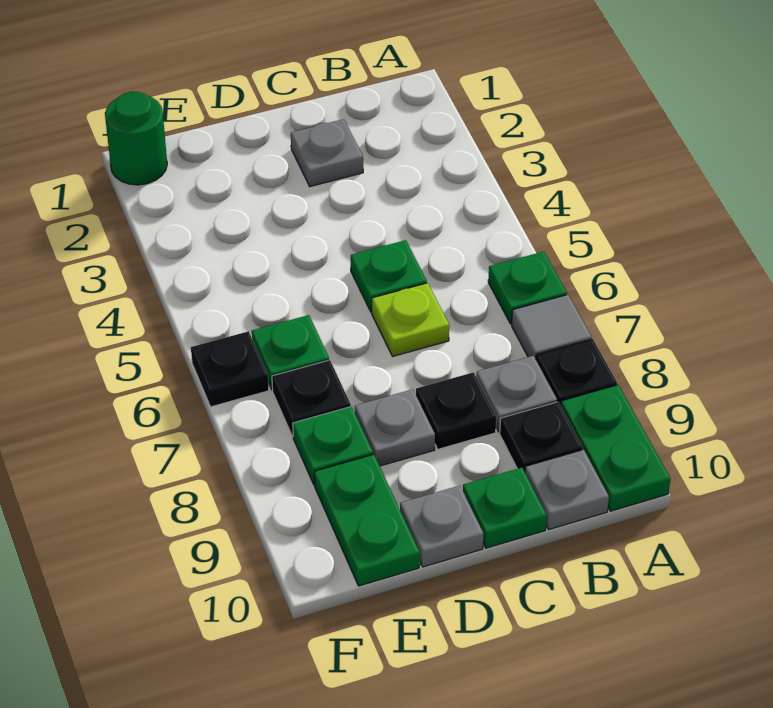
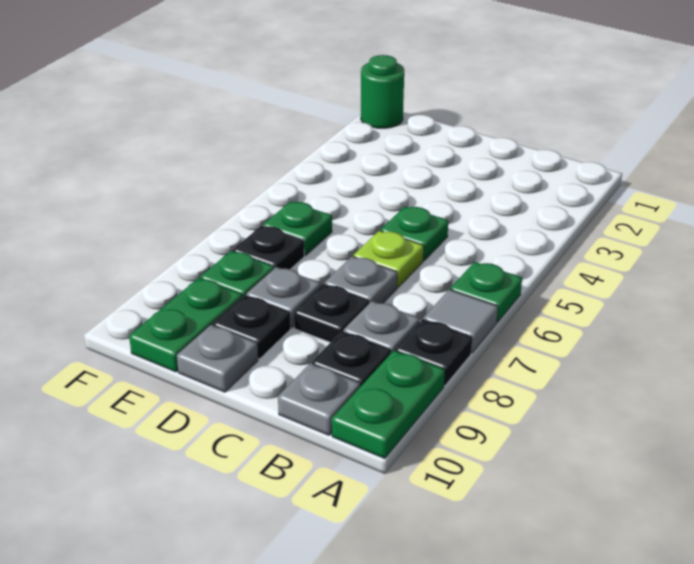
grey 1x1 plate [291,119,363,187] -> grey 1x1 plate moved to [325,256,397,303]
green 1x1 plate [463,468,547,548] -> none
black 1x1 plate [191,331,269,407] -> black 1x1 plate moved to [213,295,291,359]

